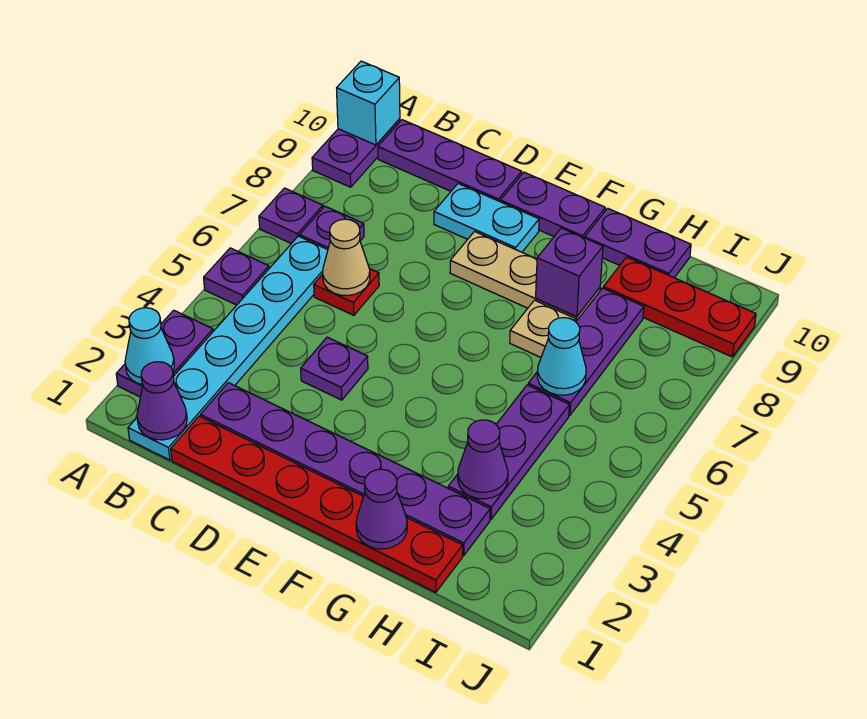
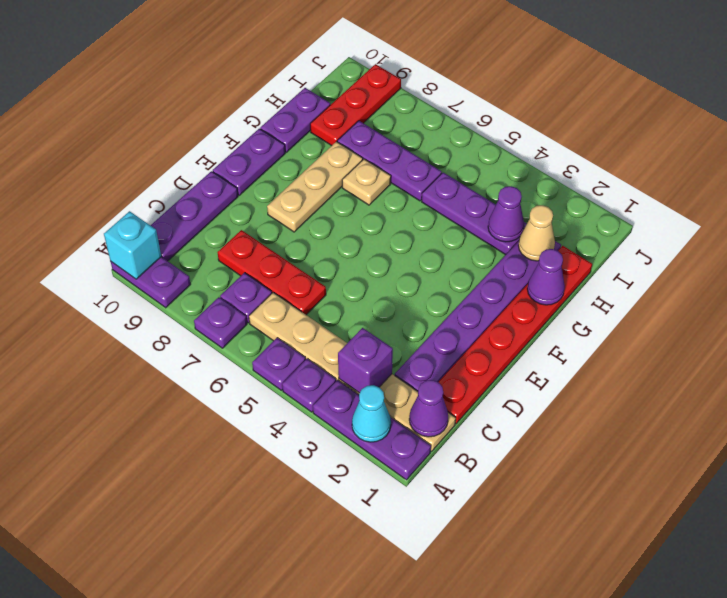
purple 1x2 plate [116,310,213,397] -> purple 1x3 plate [313,380,431,480]
cyan 1x6 plate [128,236,328,460] -> tan 1x6 plate [249,293,456,451]
red 1x1 plate [314,269,379,315] -> red 1x3 plate [218,230,326,315]
tan 1x1 cone [323,219,370,296] -> tan 1x1 cone moved to [518,205,555,261]
purple 1x1 plate [301,337,368,400] -> purple 1x1 plate moved to [282,359,336,412]
cyan 1x2 plate [434,184,539,252] -> none
purple 1x1 brick [536,228,603,317] -> purple 1x1 brick moved to [338,328,393,393]
cyan 1x1 cone [537,318,586,395] -> none

